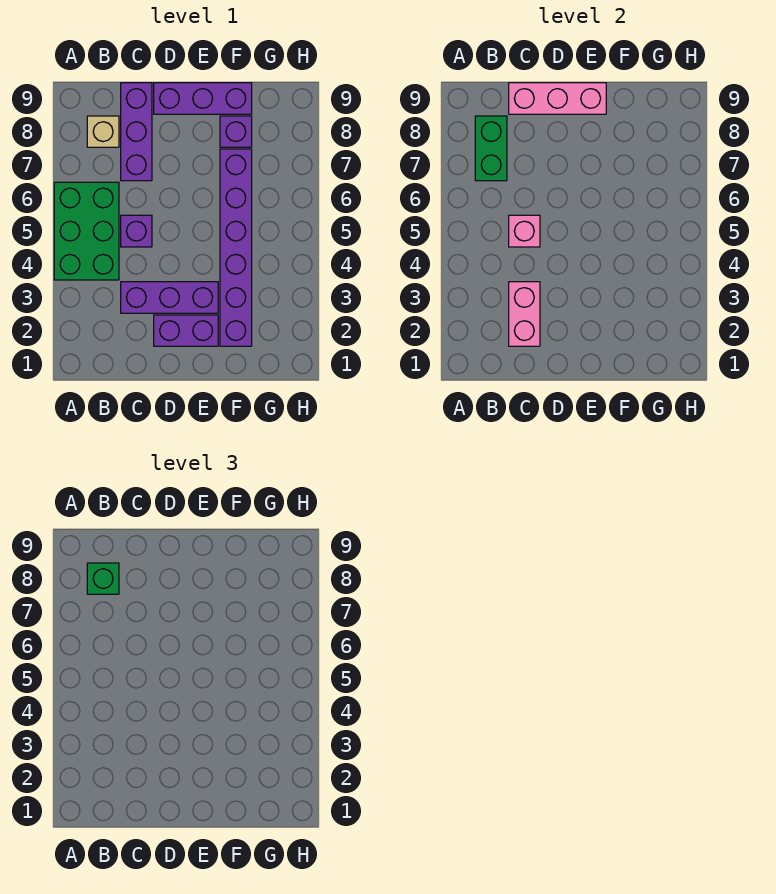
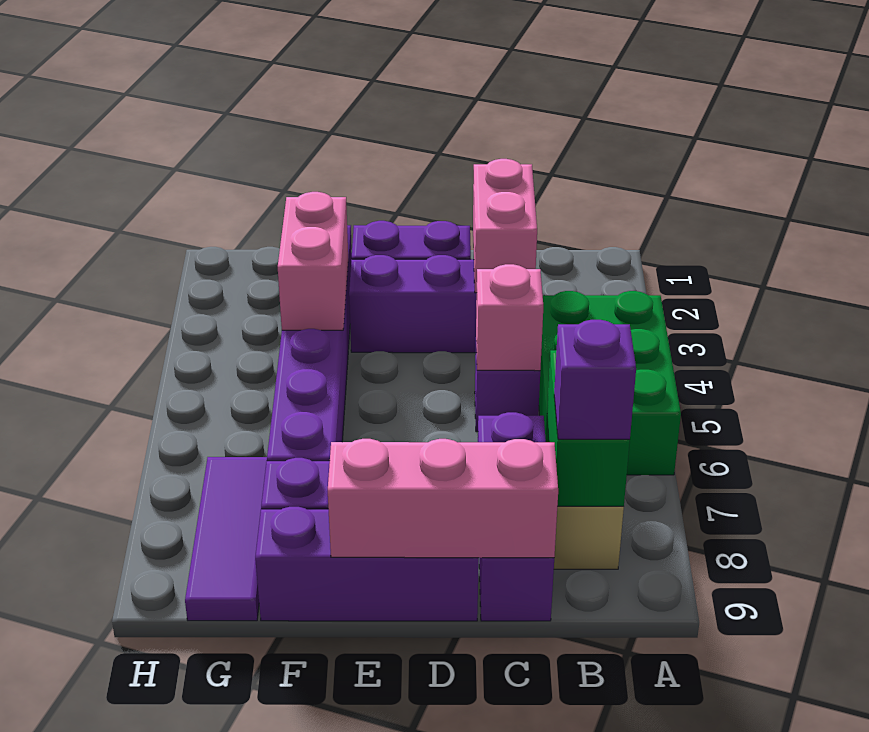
green 1x1 brick [87,563,119,594] -> purple 1x1 brick [554,320,636,439]
none -> pink 1x2 brick [278,192,348,330]
none -> purple 1x3 tile [185,457,267,621]

